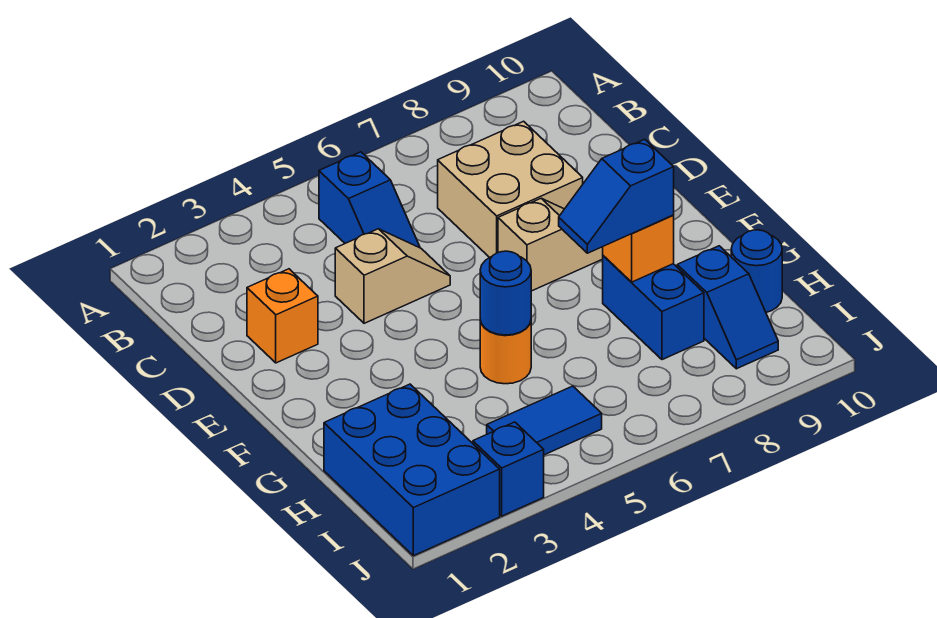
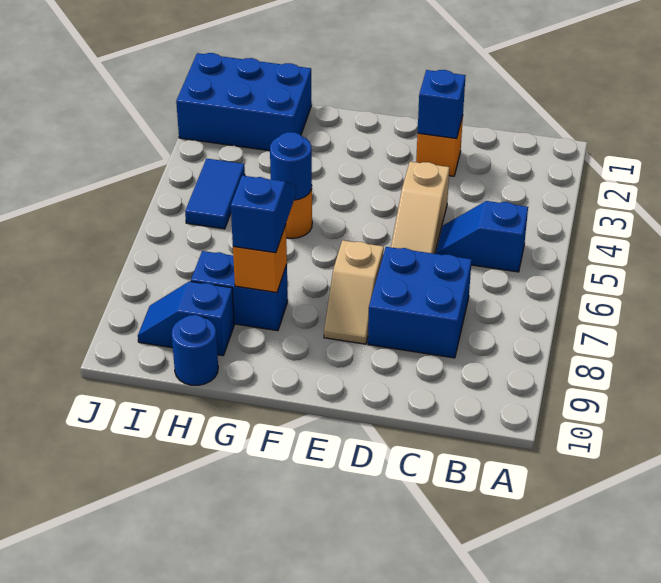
tan 2x2 brick [438,121,583,258] -> blue 2x2 brick [368,247,472,358]
tan 1x2 slope [335,229,450,323] -> tan 1x3 slope [391,162,449,254]
blue 1x1 brick [473,422,544,516] -> blue 1x1 brick moved to [418,70,466,139]

